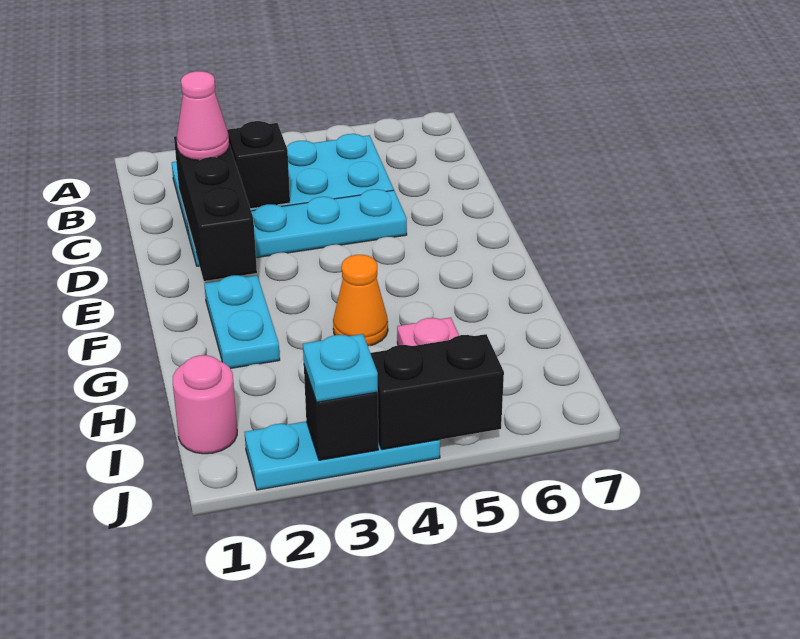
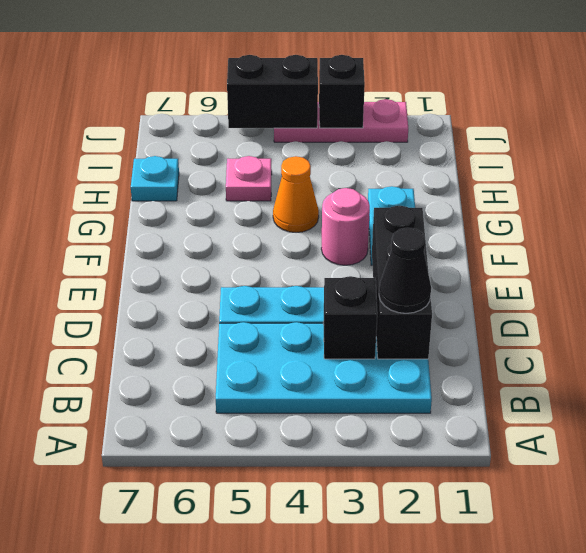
pink 1x1 cone [177,71,229,160] -> black 1x1 cone [379,228,431,313]
pink 1x1 round brick [173,355,237,454] -> pink 1x1 round brick moved to [321,188,370,265]
cyan 1x3 plate [245,421,440,490] -> pink 1x3 plate [274,99,408,142]
cyan 1x1 plate [303,334,378,402] -> cyan 1x1 plate moved to [131,156,179,201]

